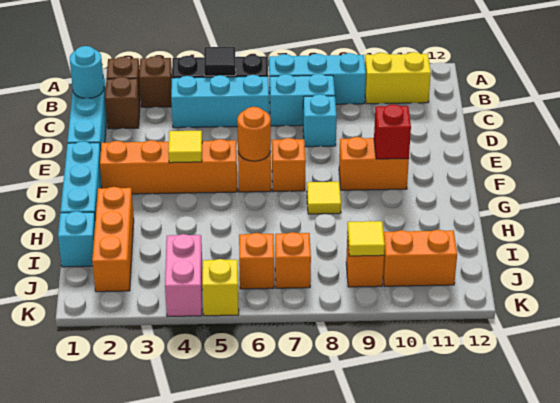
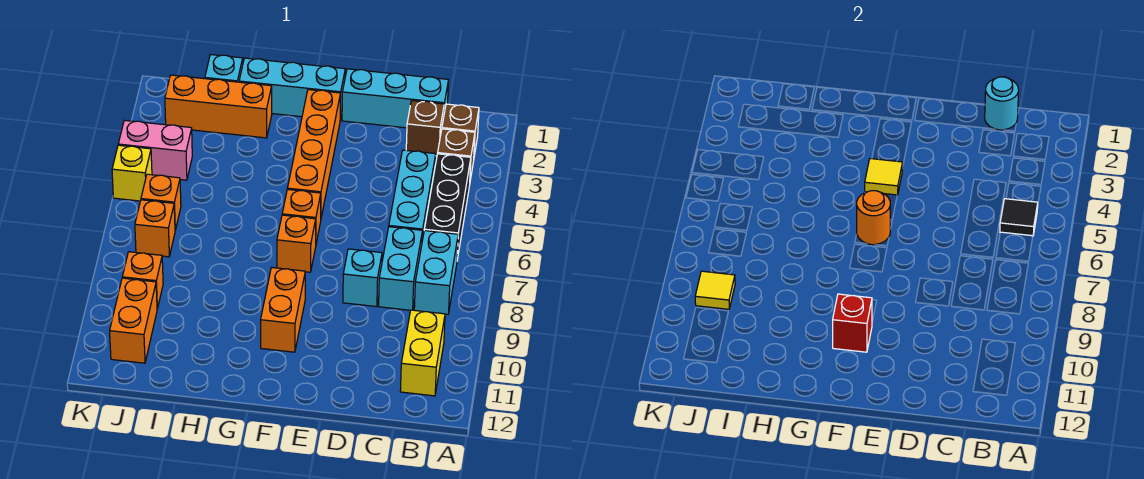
cyan 1x3 brick [269,53,366,104] -> cyan 1x2 brick [414,231,458,314]
yellow 1x1 tile [307,182,341,214] -> none

